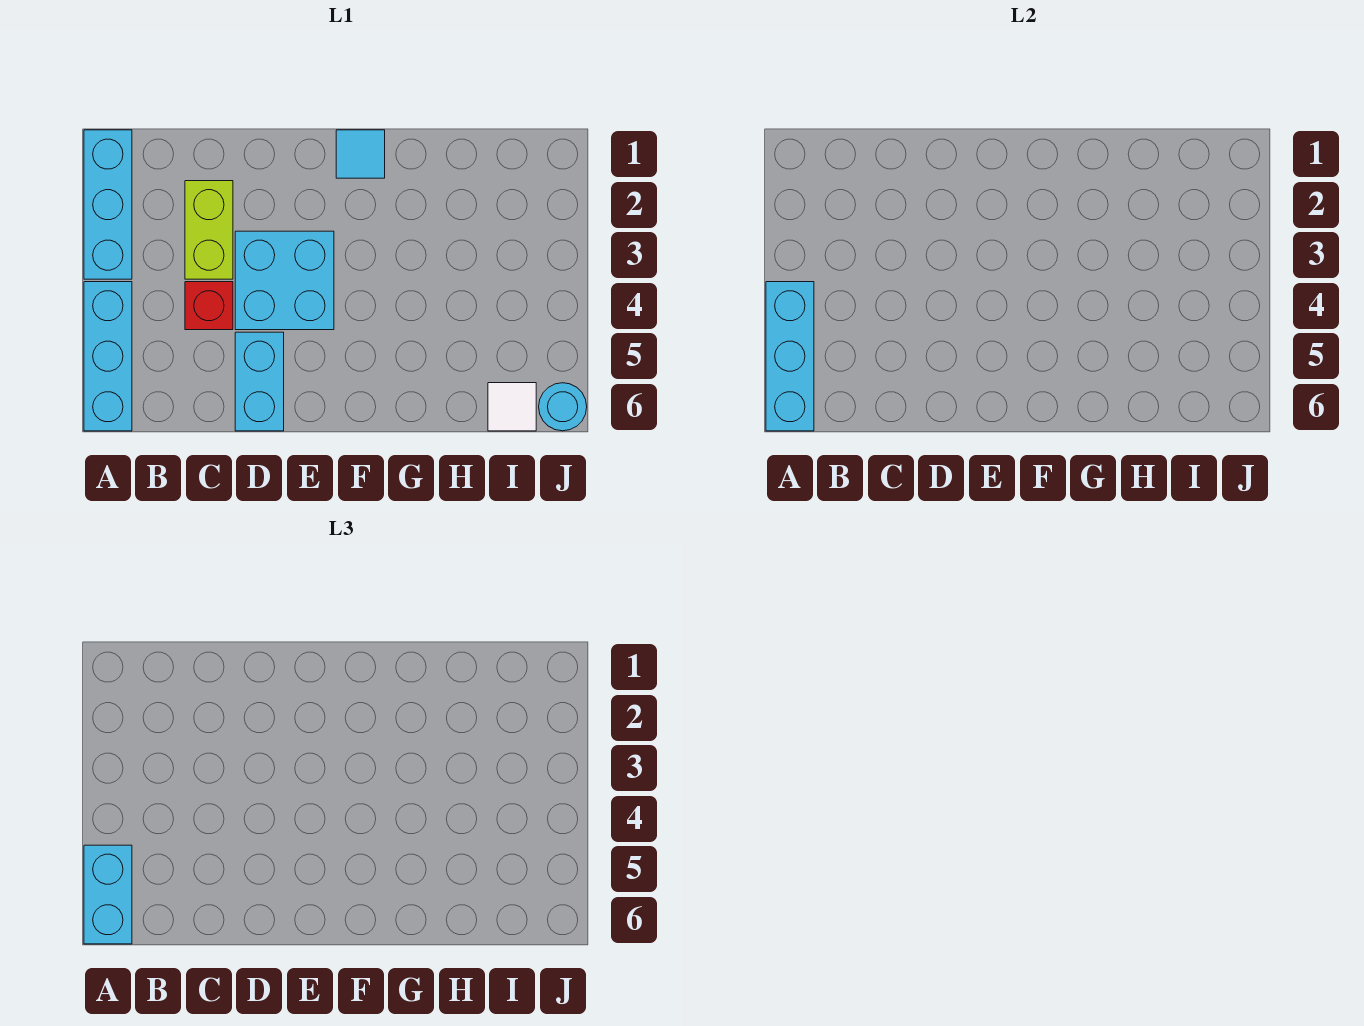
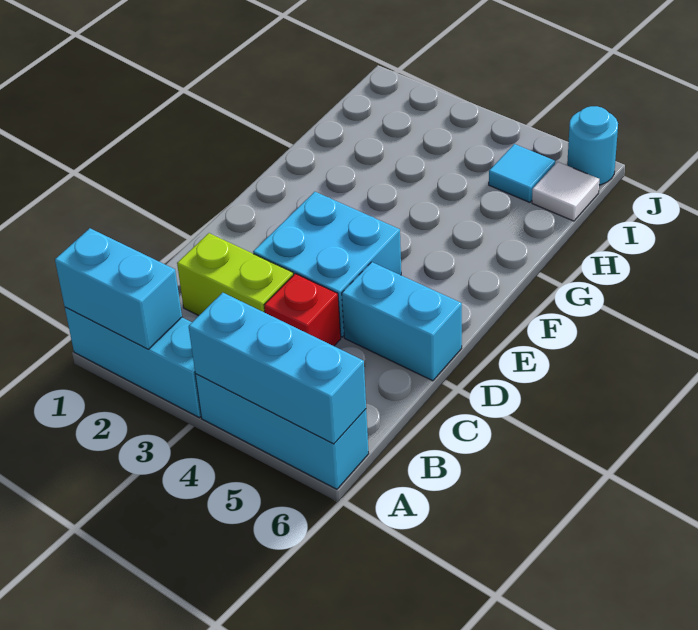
cyan 1x2 brick [84,845,132,944] -> cyan 1x2 brick moved to [55,228,182,349]
cyan 1x1 tile [336,130,385,178] -> cyan 1x1 tile moved to [489,144,555,202]

